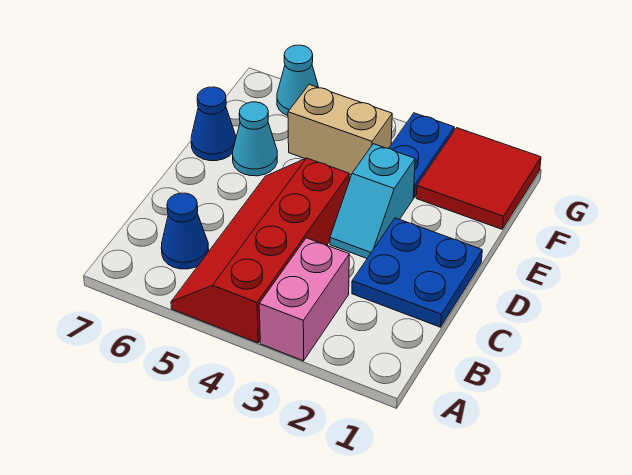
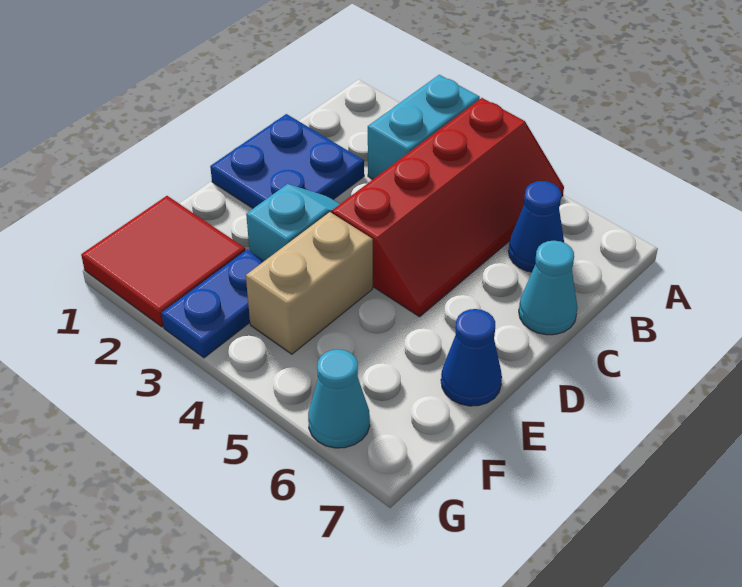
pink 1x2 brick [259,238,349,361] -> cyan 1x2 brick [368,75,480,179]
cyan 1x1 cone [233,102,277,176] -> cyan 1x1 cone moved to [519,241,577,335]
tan 1x2 brick [288,84,392,175] -> tan 1x2 brick turned to [246,212,373,354]

